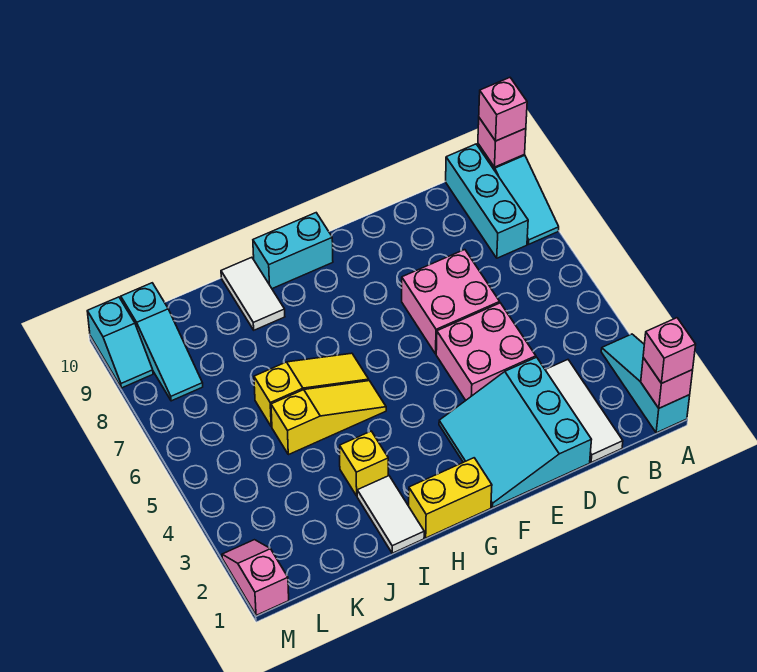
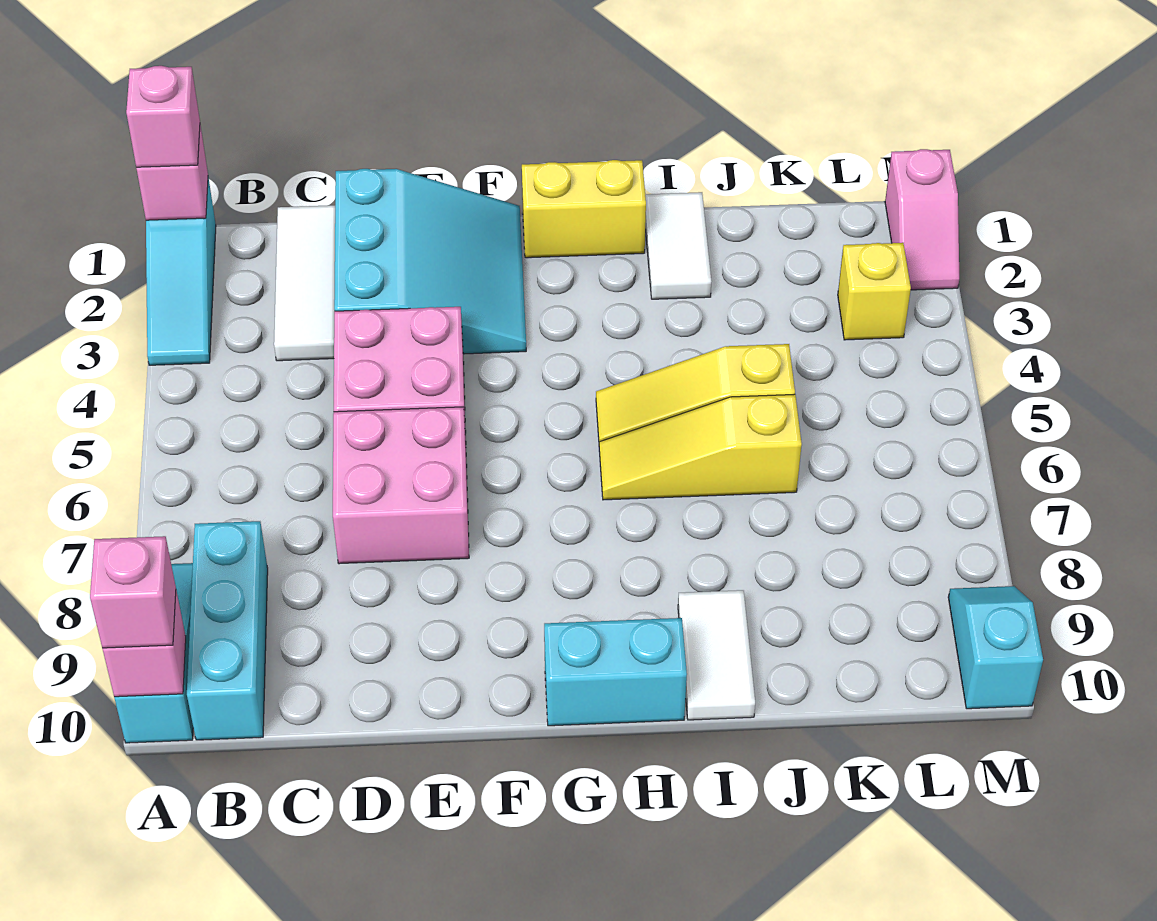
yellow 1x1 brick [340,431,388,496] -> yellow 1x1 brick moved to [838,243,911,340]
cyan 1x3 slope [121,283,203,401] -> none

